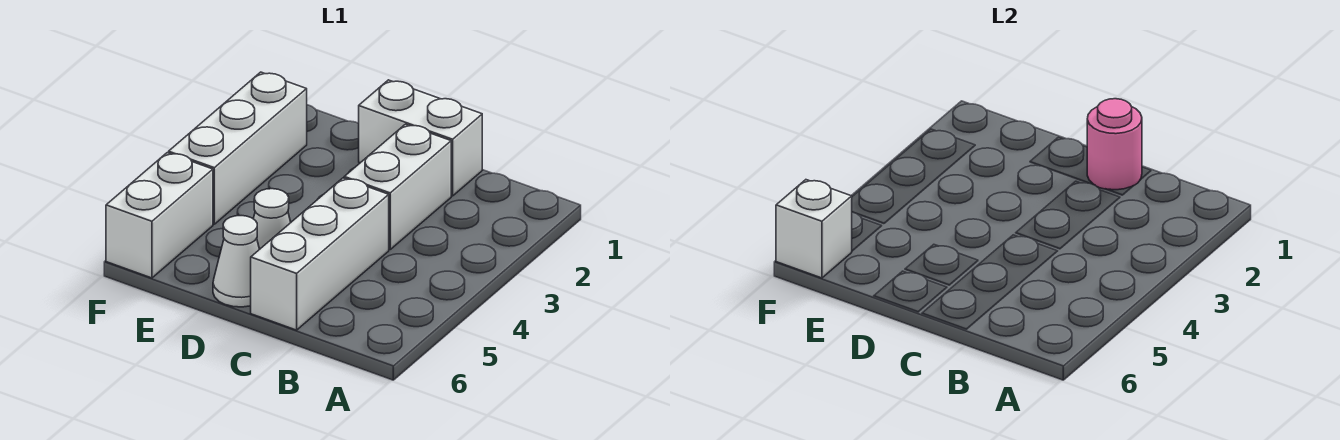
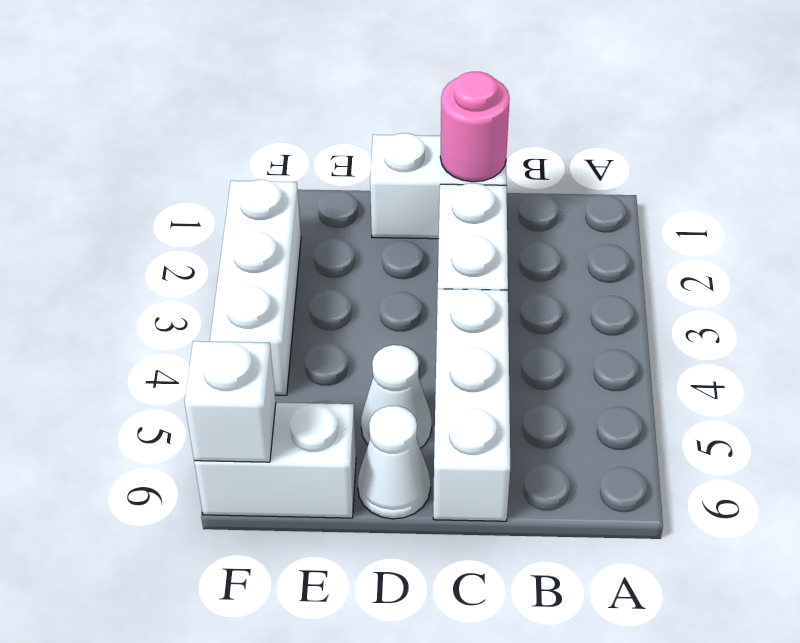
white 1x2 brick [106,153,213,278] -> white 1x2 brick turned to [194,403,356,518]

